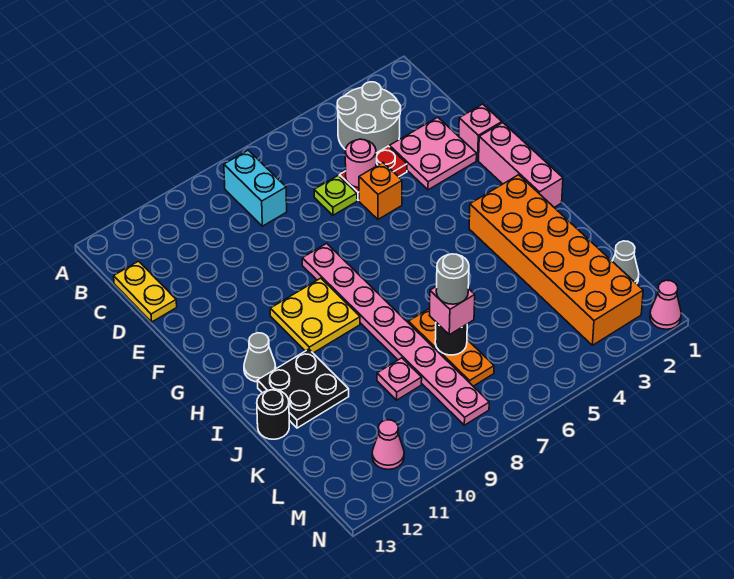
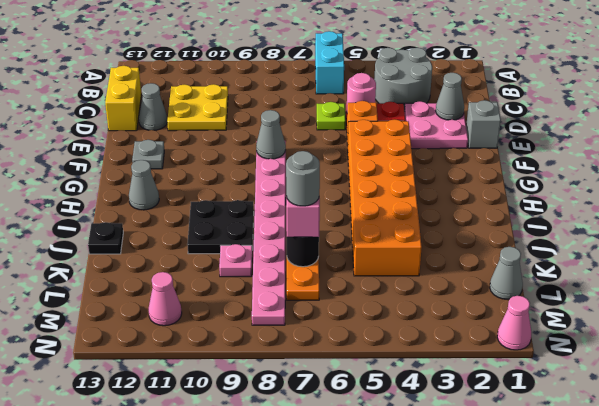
cyan 1x2 brick [224,150,287,226] -> cyan 1x2 brick moved to [315,31,344,94]
yellow 1x2 plate [114,261,177,322] -> yellow 1x2 brick [105,66,141,131]
none -> grey 1x1 cone [436,73,464,120]
none -> grey 1x1 cone [139,83,167,130]
pink 1x1 brick [459,104,502,160] -> grey 1x1 brick [466,100,501,148]
pink 1x3 brick [479,123,563,208] -> none
none -> grey 1x1 cone [256,110,286,159]
none -> grey 1x1 plate [132,140,164,169]
yellow 2x2 plate [270,278,360,353] -> yellow 2x2 plate moved to [167,84,228,131]
orange 2x6 brick [469,175,643,345] -> orange 2x6 brick moved to [348,119,422,276]
black 2x2 plate [257,349,349,428] -> black 2x2 plate moved to [187,200,254,254]
black 1x1 round brick [257,390,289,439] -> black 1x1 plate [88,222,123,254]

